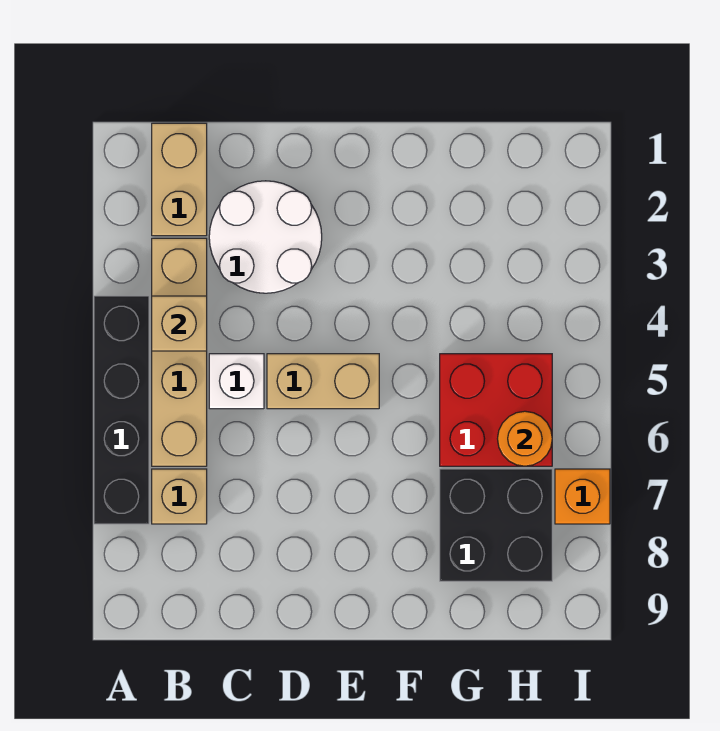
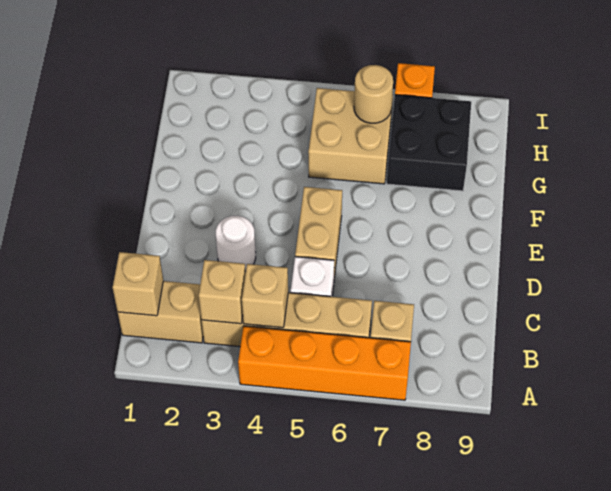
black 1x4 brick [94,296,149,524] -> orange 1x4 brick [238,326,411,400]
none -> tan 1x1 brick [113,252,163,316]
none -> tan 1x1 brick [199,260,246,324]
white 2x2 round brick [209,181,322,293] -> white 1x1 round brick [216,216,256,271]
red 2x2 brick [440,354,552,466] -> tan 2x2 brick [308,88,393,184]
orange 1x1 round brick [498,411,552,466] -> tan 1x1 round brick [354,65,393,123]

